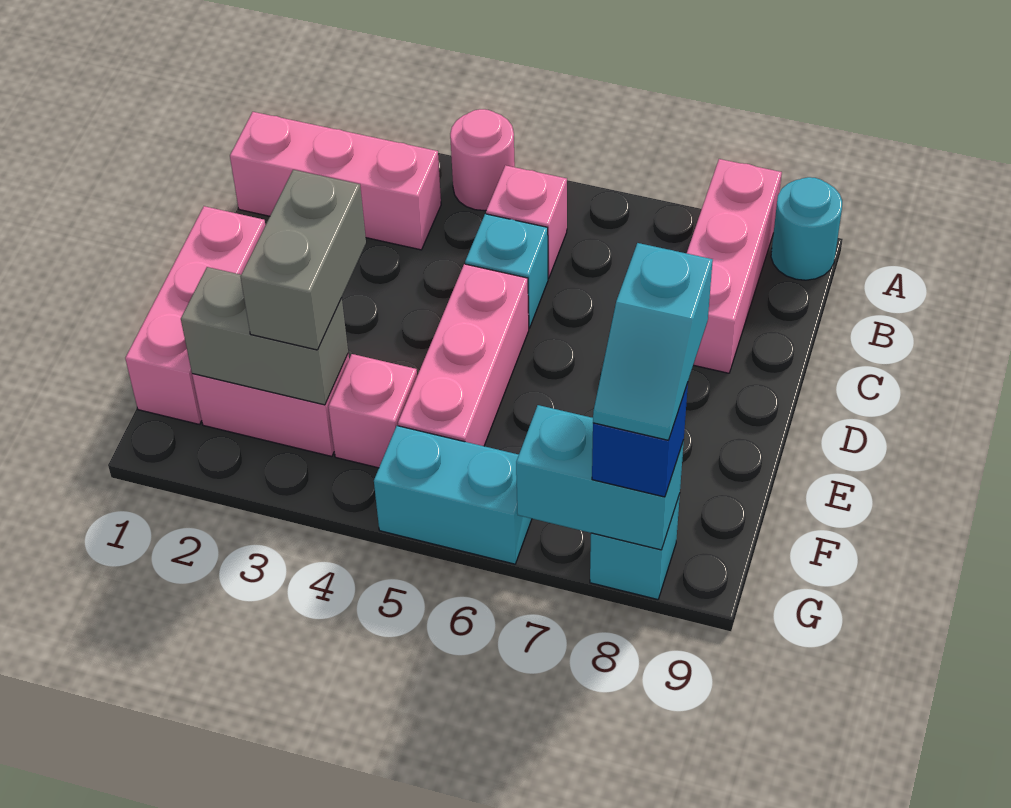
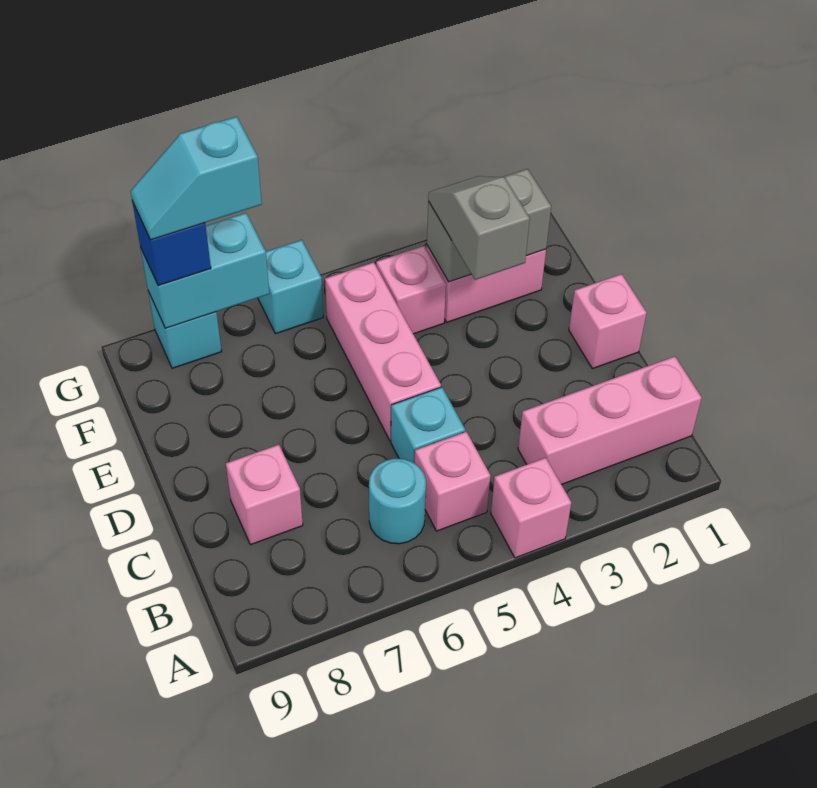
pink 1x1 round brick [450,109,515,211] -> pink 1x1 brick [491,458,571,558]
pink 1x3 brick [687,159,782,373] -> pink 1x1 brick [226,445,303,545]
cyan 1x1 round brick [771,177,842,280] -> cyan 1x1 round brick moved to [369,459,426,544]
pink 1x3 brick [125,206,265,424] -> pink 1x1 brick [569,274,647,369]
grey 1x2 brick [240,170,366,350] -> grey 1x2 slope [428,176,530,280]
cyan 1x2 slope [593,243,713,440] -> cyan 1x2 slope turned to [131,117,262,240]
cyan 1x2 brick [374,426,532,564] -> cyan 1x1 brick [258,240,323,334]

